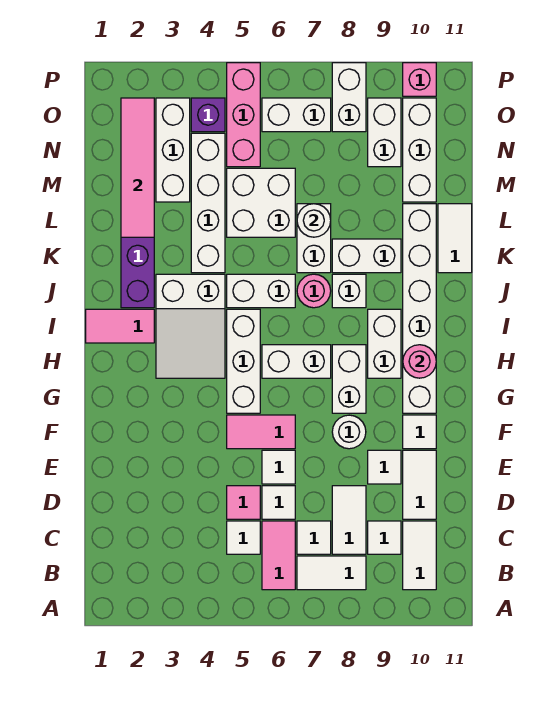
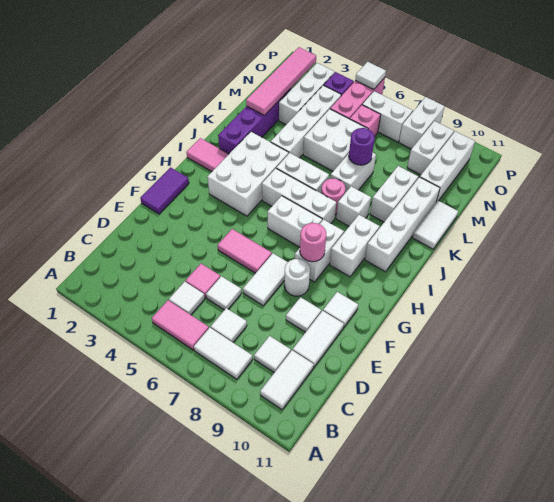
pink 1x2 tile [262,521,295,590] -> pink 1x2 tile turned to [152,300,209,350]
white 1x2 tile [332,486,366,554] -> white 1x2 tile moved to [243,253,288,306]
white 1x1 tile [262,450,295,484] -> white 1x1 tile moved to [355,62,386,90]
none -> purple 1x2 tile [140,167,189,214]
white 1x3 brick [227,309,260,413] -> white 1x3 brick turned to [262,168,336,223]
white 1x6 brick [403,204,436,413] -> white 1x4 brick [365,177,440,272]
white 2x3 slope [156,274,225,378] -> white 2x3 brick [207,132,289,216]
pink 1x1 round brick [403,345,436,378] -> pink 1x1 round brick moved to [300,223,326,262]
white 1x2 brick [332,239,401,273] -> white 1x2 brick turned to [370,166,418,222]
white 1x1 round brick [297,204,331,237] -> purple 1x1 round brick [349,128,375,165]
pink 1x1 brick [403,63,436,96] -> pink 1x1 brick moved to [350,105,381,136]

